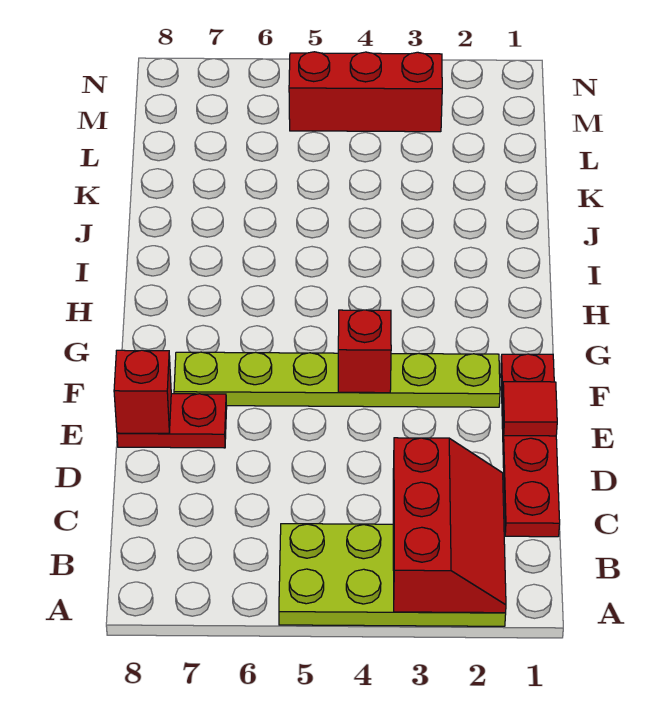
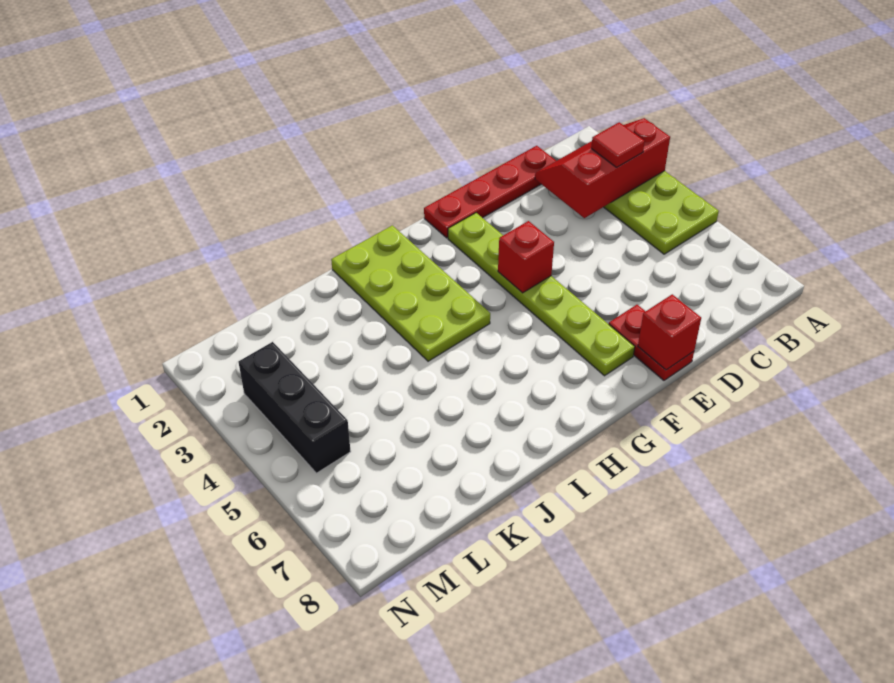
red 1x1 tile [503,382,557,436] -> red 1x1 tile moved to [591,122,645,167]
none -> lime 2x4 plate [331,225,490,361]
red 1x3 brick [289,52,442,132] -> black 1x3 brick [238,342,351,473]

